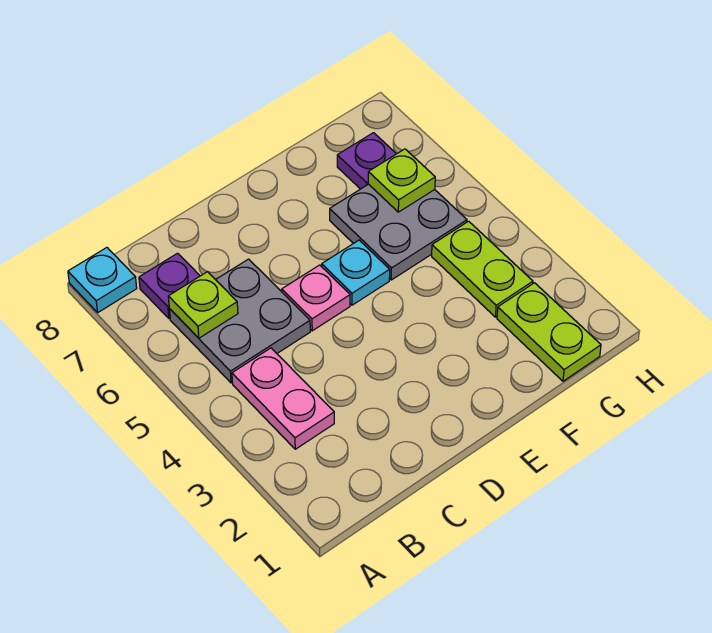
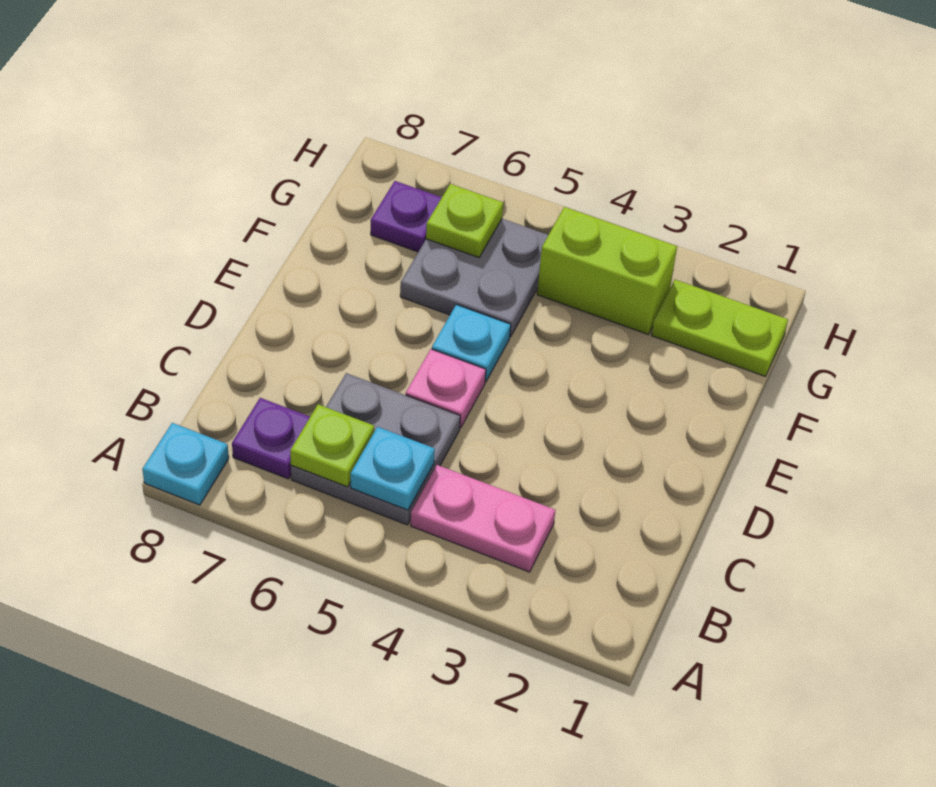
none -> cyan 1x1 plate [350,427,435,510]
lime 1x2 plate [432,221,533,317] -> lime 1x2 brick [537,207,677,335]

